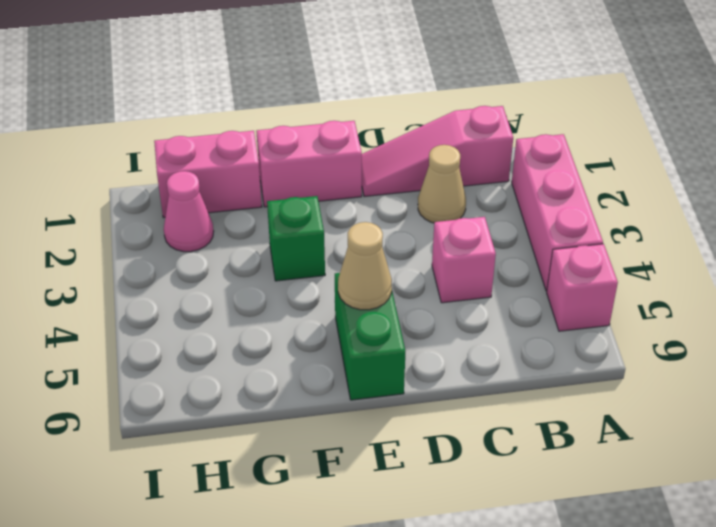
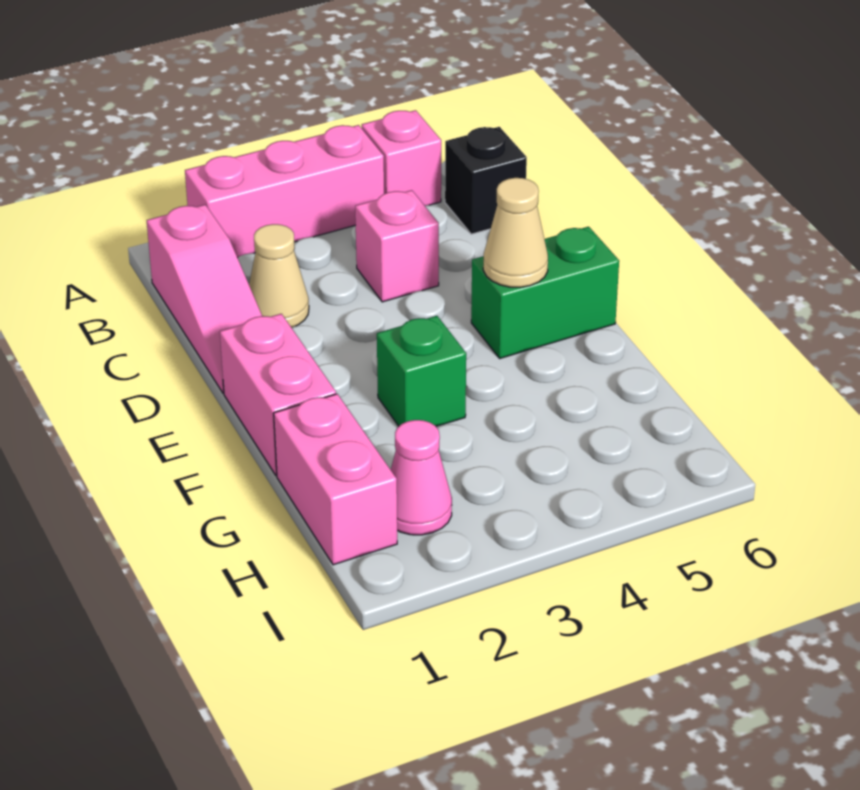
none -> black 1x1 brick [445,127,527,234]

